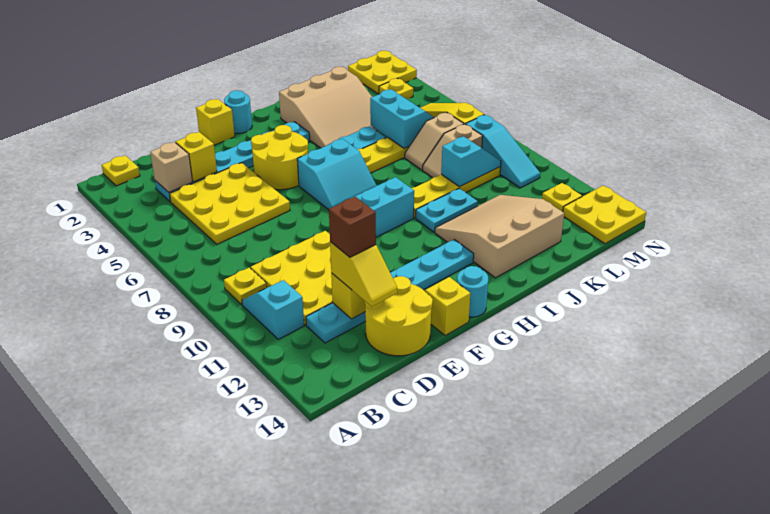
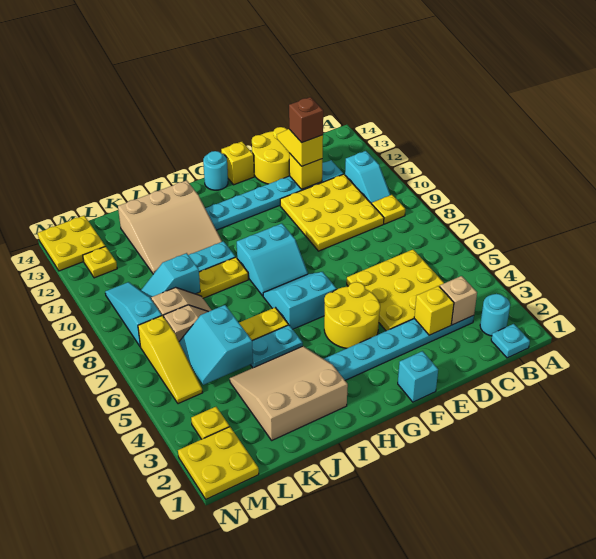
yellow 1x1 plate [102,155,140,186] -> cyan 1x1 plate [491,324,530,358]
yellow 1x1 brick [196,99,235,145] -> cyan 1x1 brick [398,351,438,402]
cyan 1x1 round brick [224,90,252,133] -> cyan 1x1 round brick moved to [480,294,510,336]

